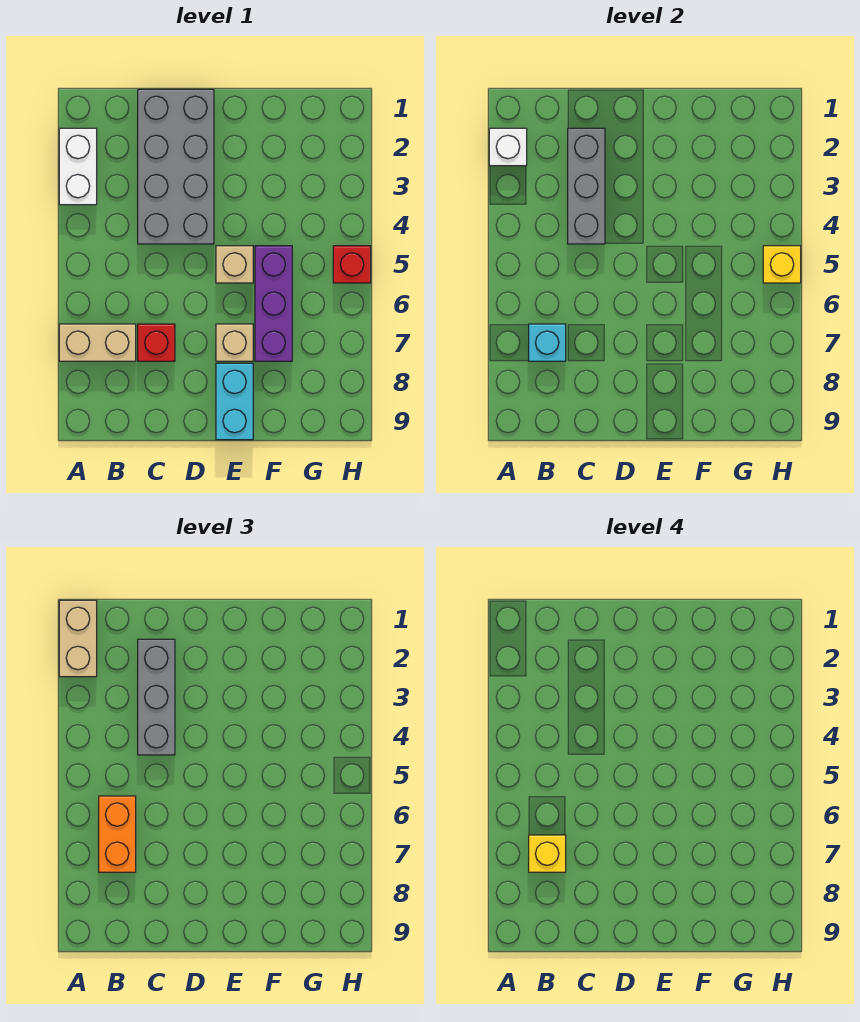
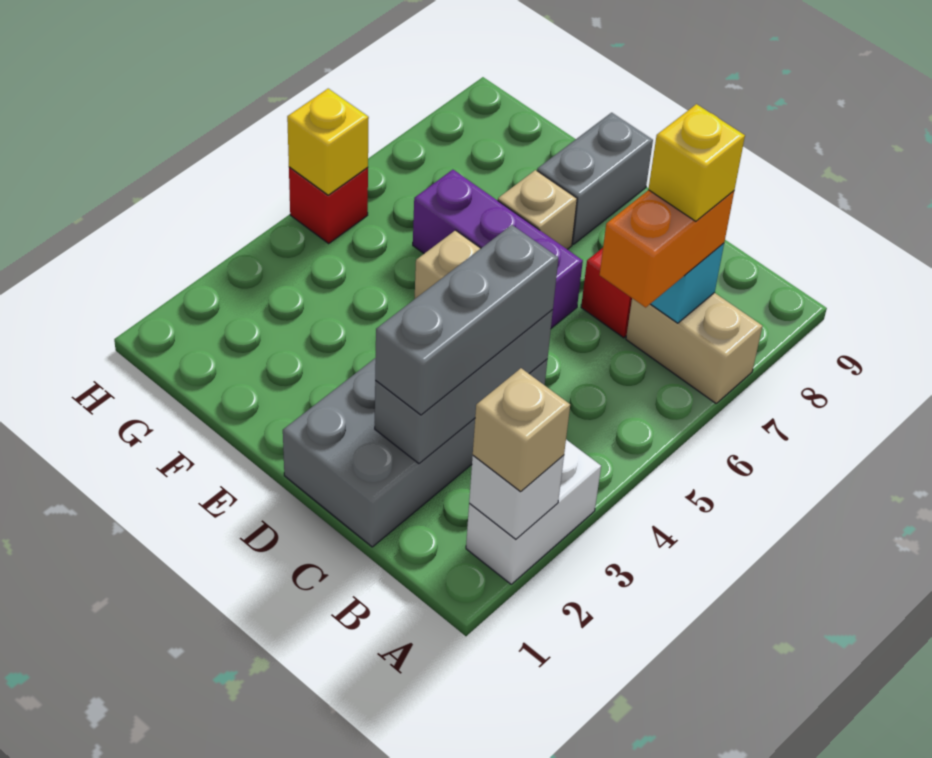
tan 1x2 brick [59,600,97,677] -> tan 1x1 brick [473,368,570,492]
cyan 1x2 brick [216,363,253,440] -> grey 1x2 brick [537,113,653,244]
purple 1x3 brick [255,246,292,361] -> purple 1x3 brick turned to [413,170,583,328]

